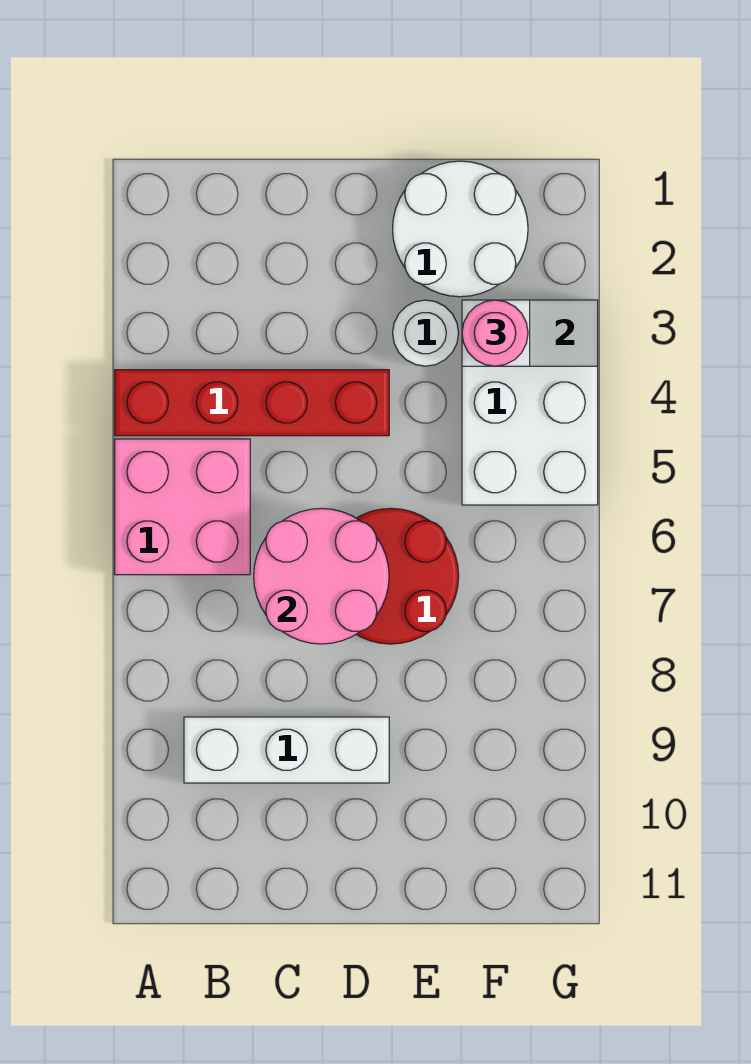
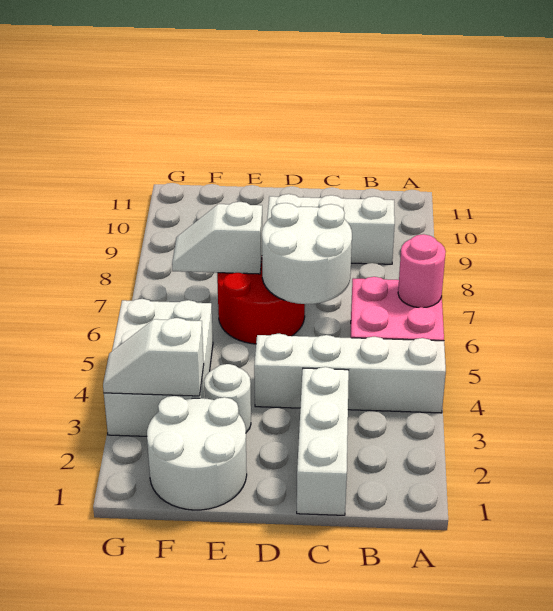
red 1x4 brick [115,370,389,436] -> white 1x4 brick [254,334,446,413]
none -> white 1x3 brick [297,367,349,515]
pink 2x2 round brick [254,508,389,644] -> white 2x2 round brick [262,203,352,304]
none -> white 1x2 slope [172,202,262,274]
pink 1x1 round brick [462,300,528,366] -> pink 1x1 round brick moved to [398,234,446,308]

